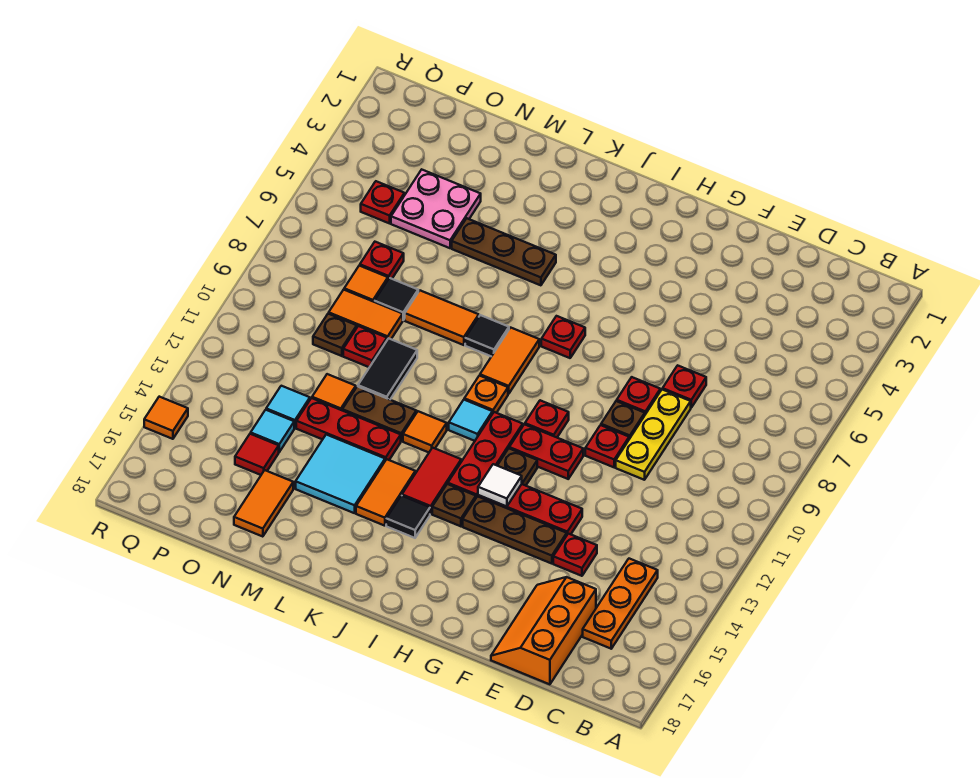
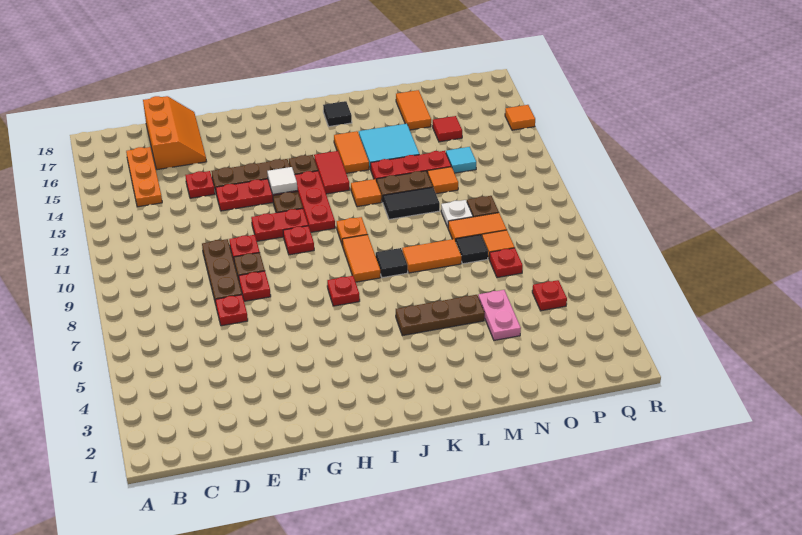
yellow 1x3 plate [616,389,691,480] -> brown 1x3 plate [202,239,242,304]
cyan 1x1 tile [449,400,492,441] -> none
black 1x1 tile [386,496,430,538] -> black 1x1 tile moved to [323,101,352,127]
black 1x2 tile [358,338,417,400] -> black 1x2 tile turned to [383,187,440,219]
pink 2x2 plate [391,170,481,248] -> pink 1x2 plate [478,290,521,340]
red 1x1 plate [343,326,387,367] -> white 1x1 plate [441,200,473,227]
cyan 1x1 tile [251,410,294,452] -> none

